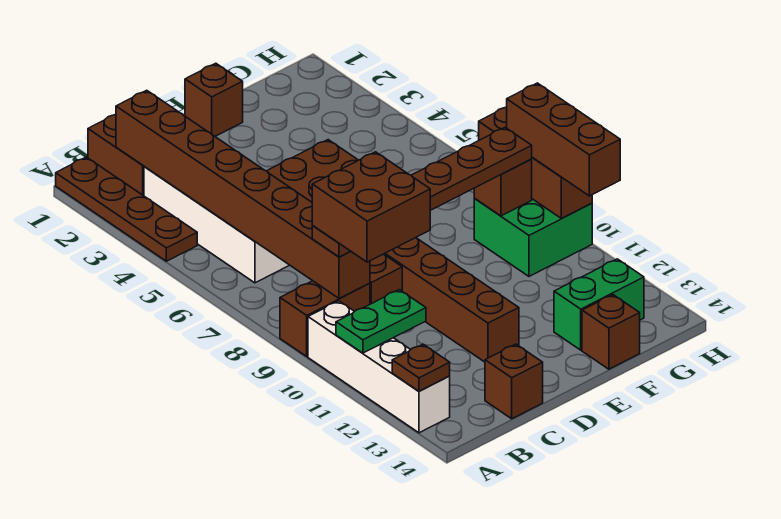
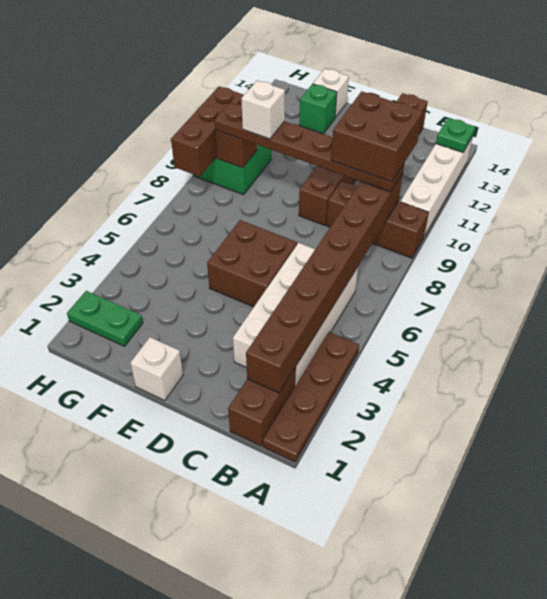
green 1x2 plate [336,290,426,353] -> green 1x2 plate moved to [67,291,143,346]
brown 1x1 plate [392,344,450,391] -> green 1x1 plate [436,118,475,152]
brown 1x1 brick [185,63,243,136] -> white 1x1 brick [130,337,183,401]
none -> white 1x1 brick [241,81,285,139]
green 1x2 brick [554,259,644,350] -> green 1x1 brick [299,84,337,134]
brown 1x1 brick [582,295,640,369] -> white 1x1 brick [313,69,349,118]
brown 1x3 brick [507,83,620,196] -> none

